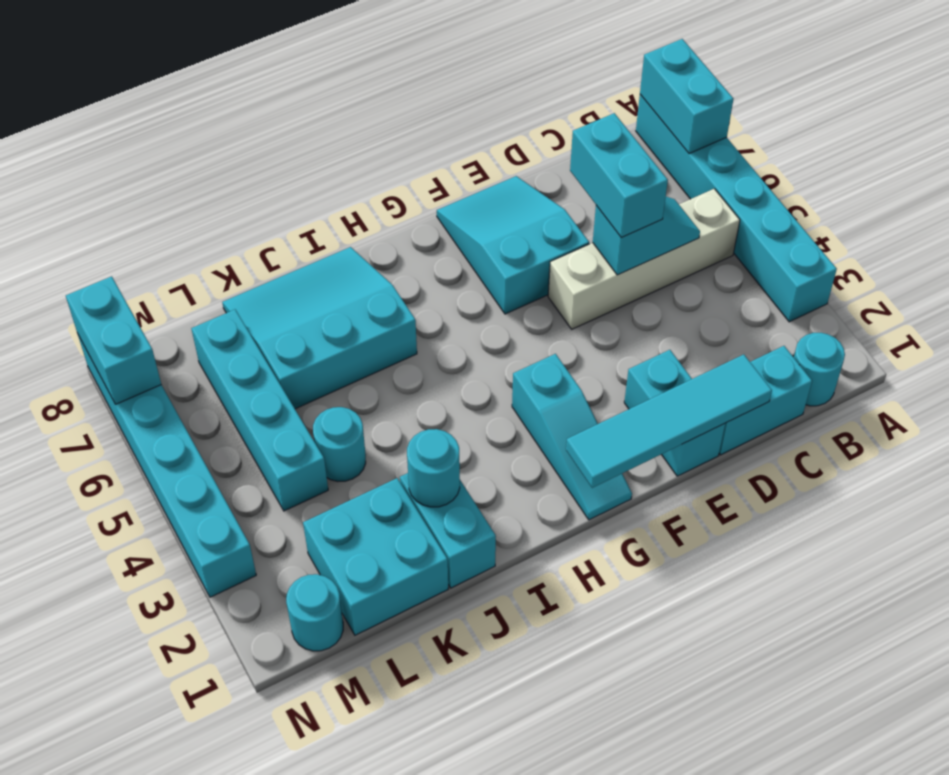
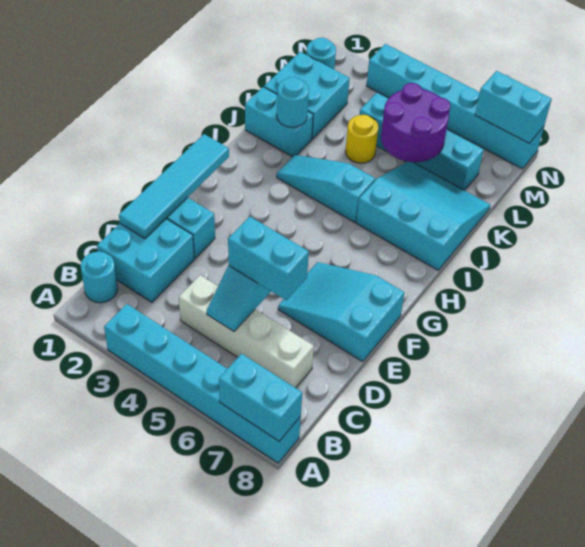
white 1x4 brick [548,189,740,329] -> white 1x4 brick turned to [179,275,314,388]
cyan 1x2 brick [719,346,812,455] -> cyan 2x2 brick [97,219,194,302]
cyan 2x3 slope [437,176,589,314] -> cyan 2x3 slope turned to [278,262,405,362]
cyan 1x3 slope [512,354,632,520] -> cyan 1x3 slope moved to [277,155,375,222]
cyan 3x3 slope [222,247,417,409] -> cyan 3x3 slope turned to [356,162,490,270]
cyan 1x1 round brick [313,407,366,481] -> yellow 1x1 round brick [346,115,378,163]
none -> purple 2x2 round brick [381,83,450,162]

